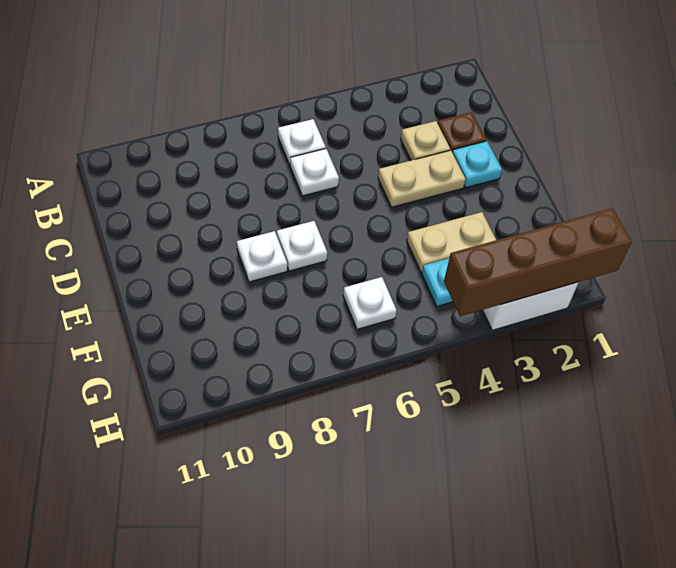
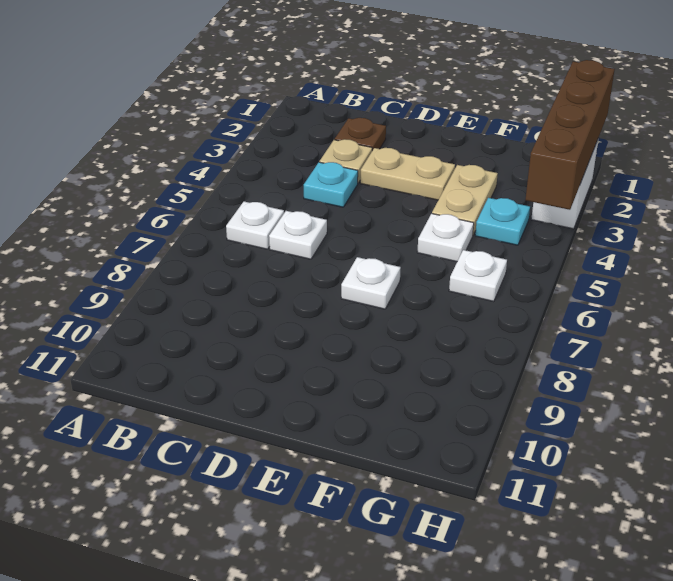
cyan 1x1 plate [452,141,502,188] -> cyan 1x1 plate moved to [304,162,358,207]
tan 1x2 plate [378,150,466,207] -> tan 1x2 plate turned to [360,148,455,200]
white 1x1 plate [237,231,287,282] -> white 1x1 plate moved to [417,214,474,262]

